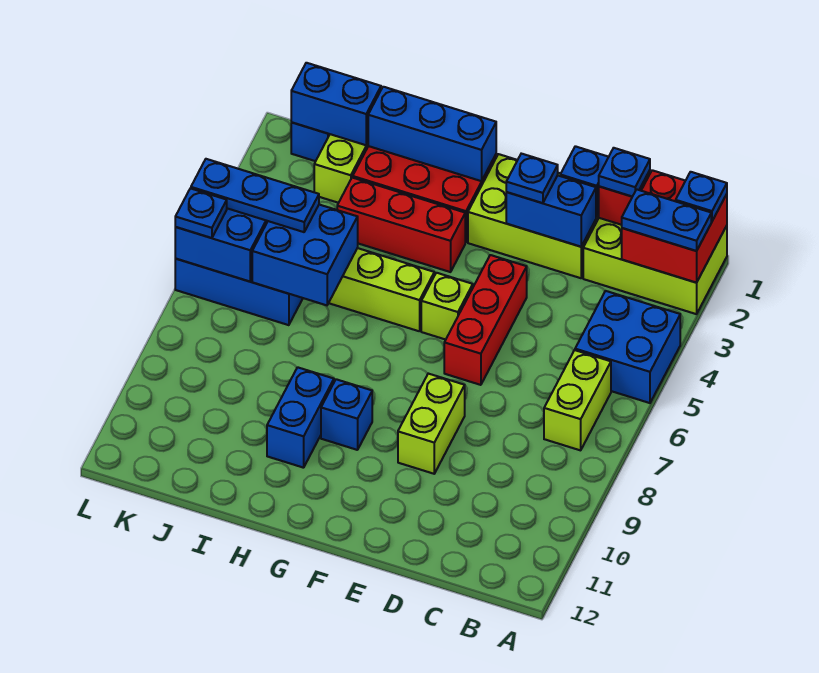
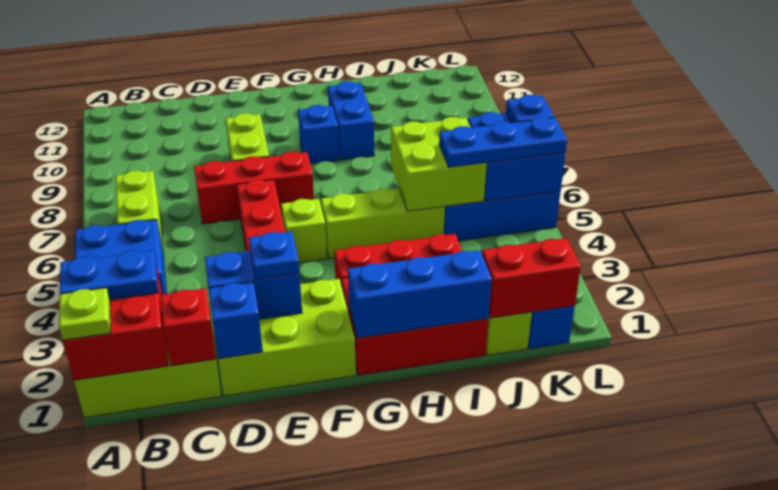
blue 1x1 plate [676,172,727,221] -> lime 1x1 plate [59,288,111,340]
blue 1x1 plate [599,148,650,197] -> none
none -> red 1x3 brick [194,152,314,224]
blue 2x2 brick [252,205,358,305] -> lime 2x2 brick [391,117,487,211]
blue 1x2 brick [291,63,381,145] -> red 1x2 brick [482,238,581,318]

